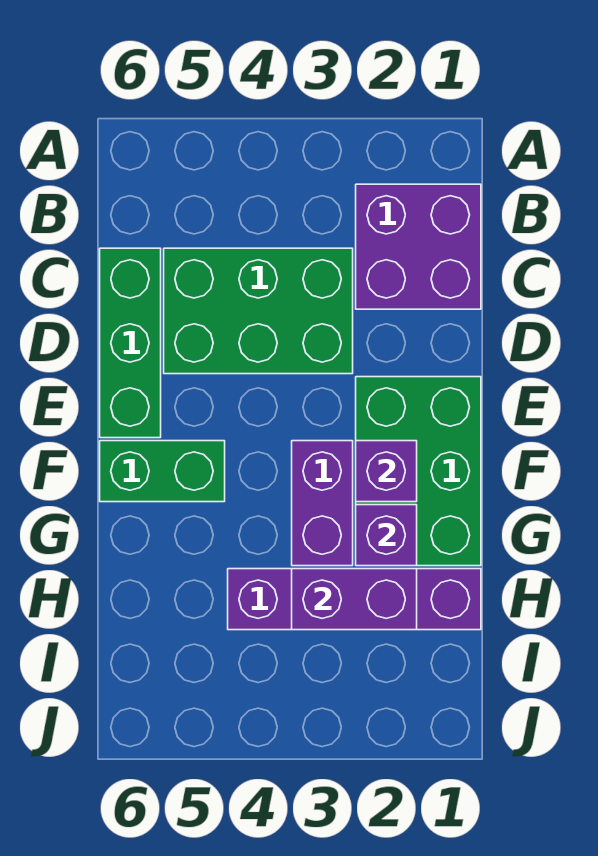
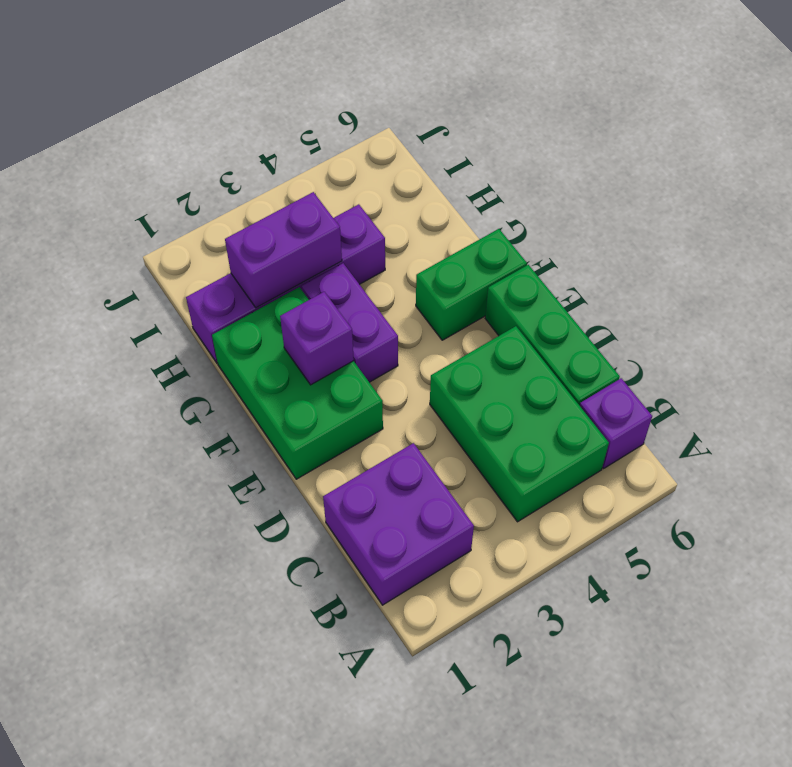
green 2x3 brick [164,248,353,374] -> green 2x3 brick turned to [430,326,609,522]
purple 1x1 brick [356,505,417,566] -> purple 1x1 brick moved to [580,378,652,468]

